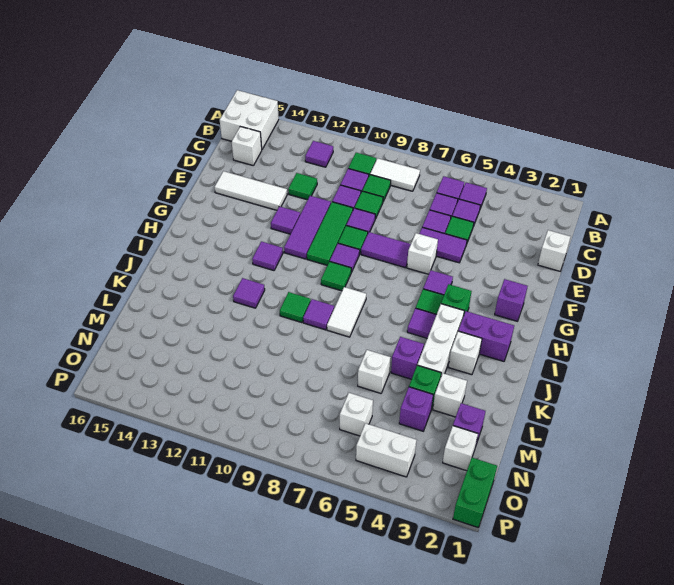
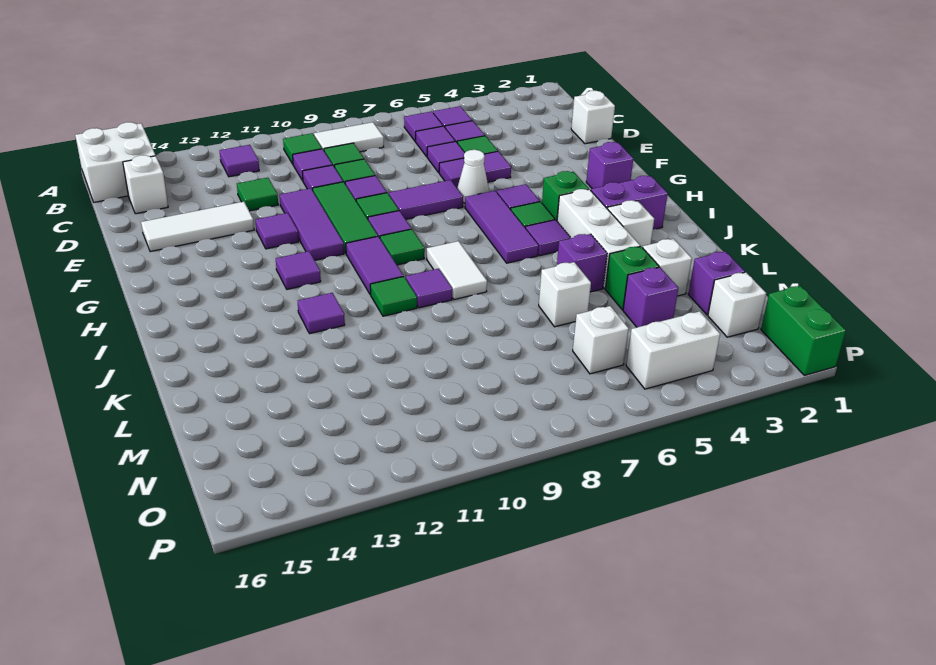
white 1x1 brick [407,233,438,274] -> white 1x1 cone [457,150,489,203]
none -> purple 1x3 tile [465,191,539,263]
none -> purple 1x2 tile [346,236,403,295]

